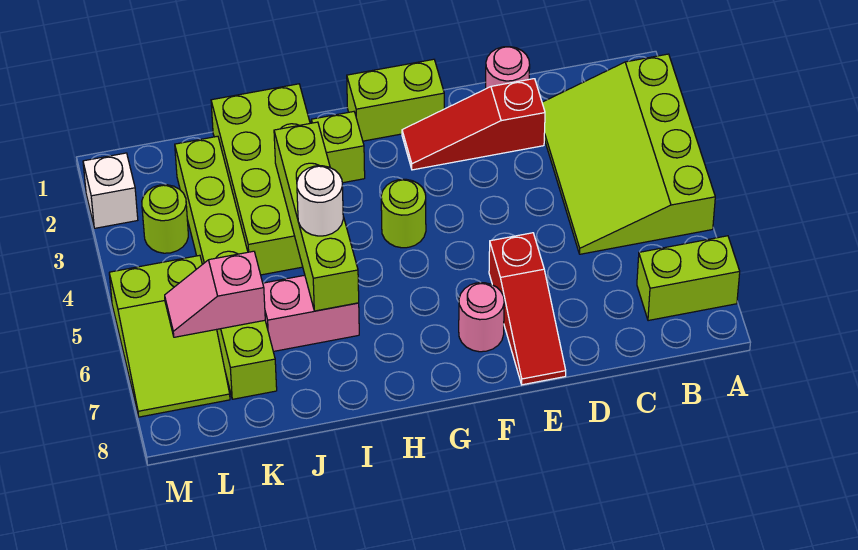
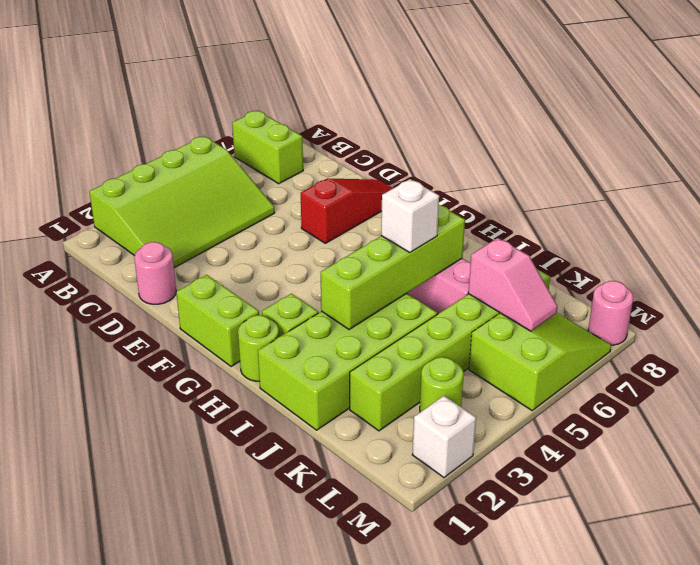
red 1x3 slope [402,79,545,170] -> none
pink 1x1 round brick [459,283,504,352] -> pink 1x1 round brick moved to [588,281,633,345]
lime 1x1 round brick [381,179,426,248] -> lime 1x1 round brick moved to [238,315,279,381]
white 1x1 round brick [297,166,343,236] -> white 1x1 brick [381,179,439,252]

